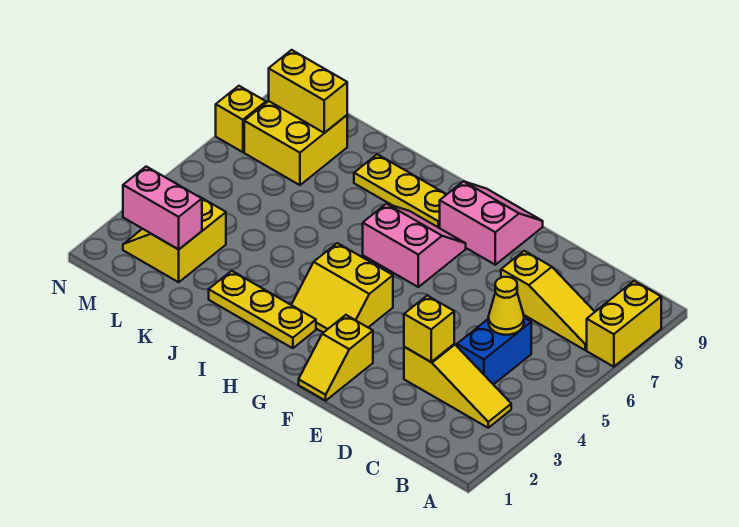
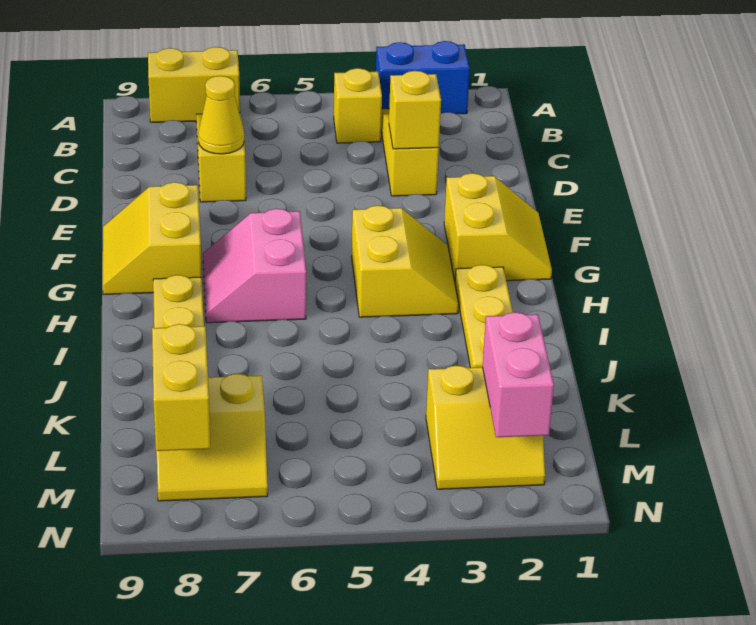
blue 1x2 brick [457,318,531,385] -> blue 1x2 brick moved to [376,41,470,114]
yellow 1x1 cone [488,277,524,335] -> yellow 1x1 cone moved to [198,76,244,154]
yellow 1x2 slope [299,315,373,401] -> yellow 2x2 slope [444,173,552,281]
pink 2x2 slope [440,181,543,265] -> yellow 2x2 slope [103,182,202,295]
yellow 2x2 brick [244,101,347,185] -> yellow 2x2 slope [156,374,268,501]
yellow 1x1 brick [216,86,266,152] -> yellow 1x1 brick moved to [334,68,382,143]

